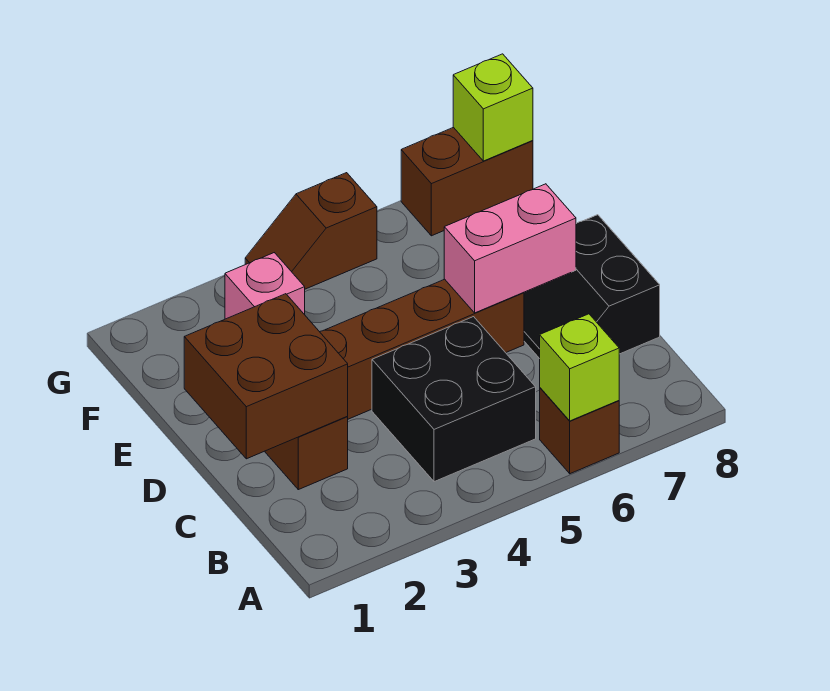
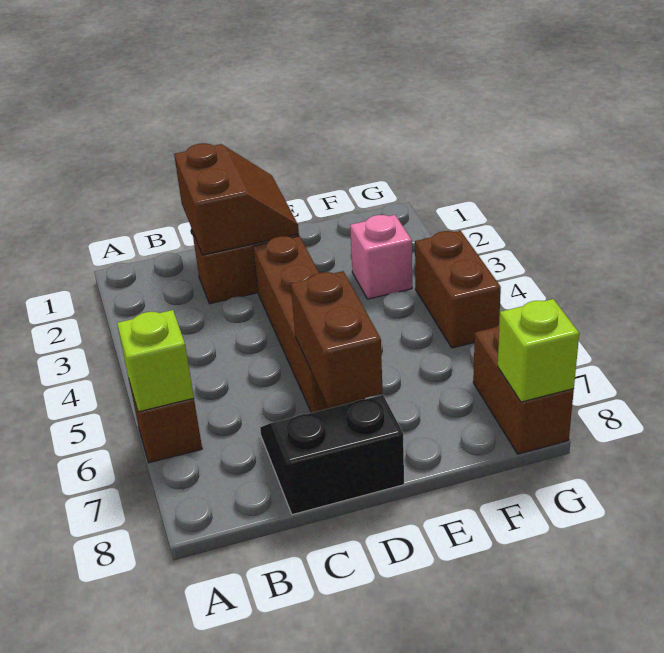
black 2x2 brick [372,317,536,482] -> none
brown 2x2 brick [184,294,348,459] -> brown 2x2 slope [174,143,299,255]
pink 1x2 brick [444,184,576,313] -> brown 1x2 brick [291,271,383,407]
brown 1x2 slope [245,173,377,289] -> brown 1x2 brick [415,231,501,348]

